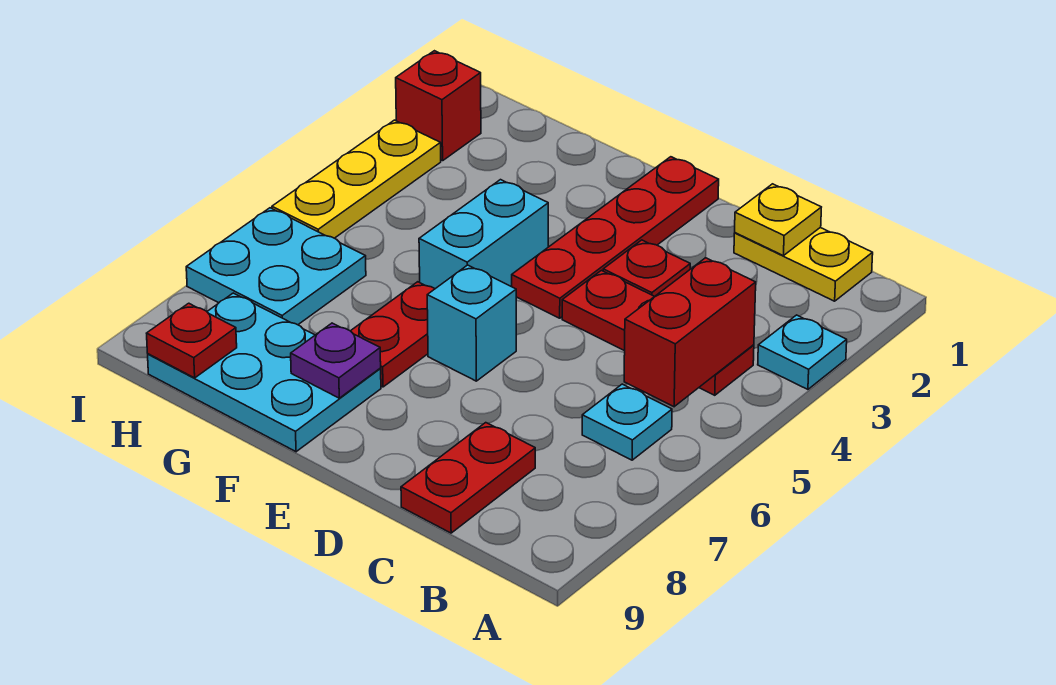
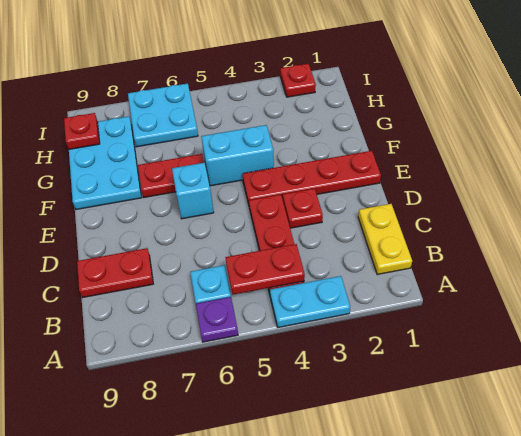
cyan 1x1 plate [758,315,847,389] -> cyan 1x2 plate [270,276,350,327]
red 1x2 brick [624,258,756,407] -> red 1x2 plate [225,244,305,295]
yellow 1x1 plate [735,184,821,256] -> none
purple 1x1 plate [291,323,381,398] -> purple 1x1 plate moved to [196,297,238,342]
red 1x1 brick [396,51,481,161] -> red 1x1 plate [280,64,316,97]
yellow 1x3 plate [272,120,441,238] -> none

